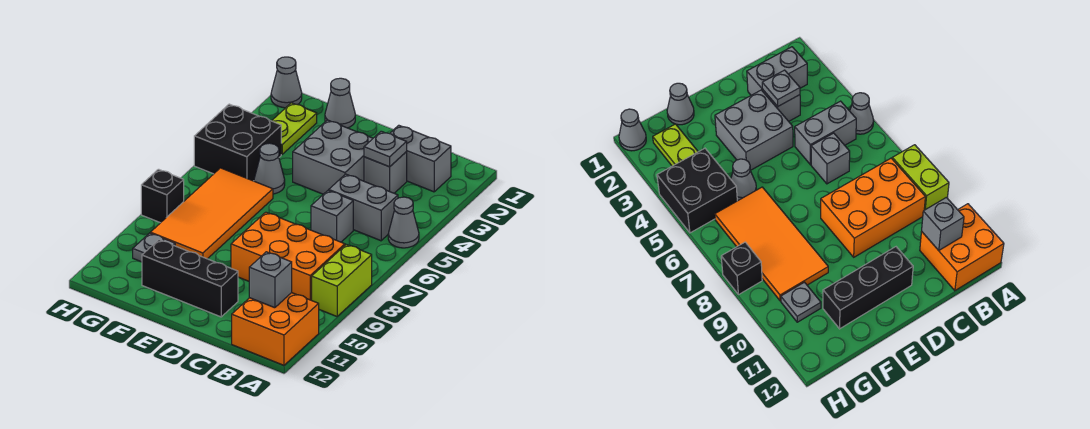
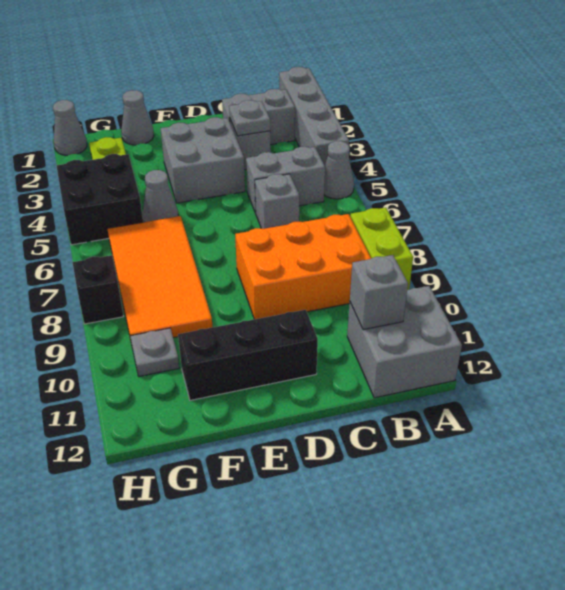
none -> grey 1x4 brick [279,67,349,166]
orange 2x2 brick [232,293,319,365] -> grey 2x2 brick [347,286,462,398]

